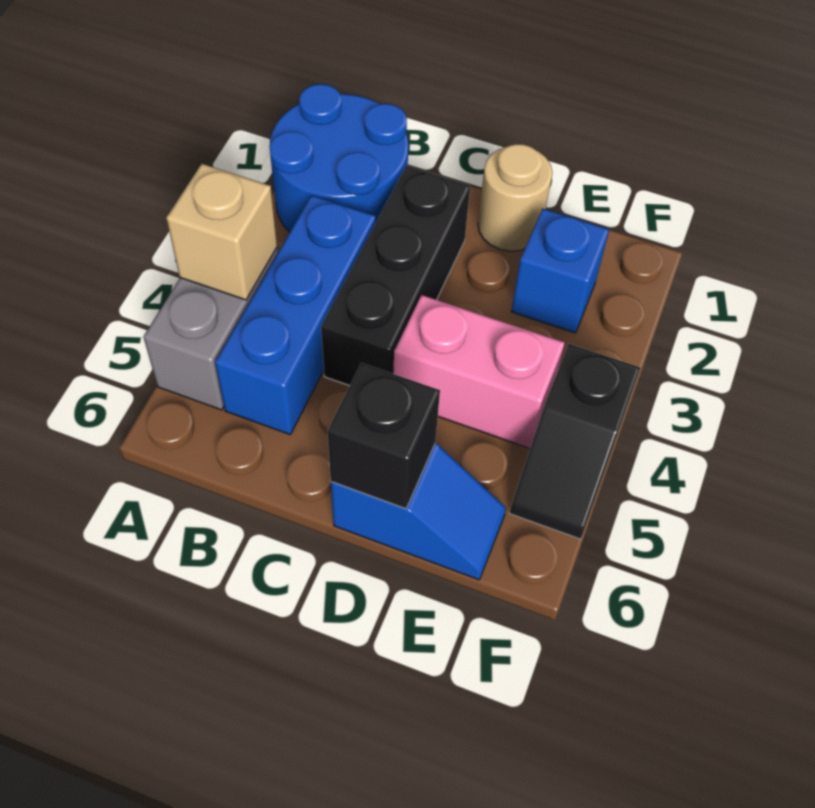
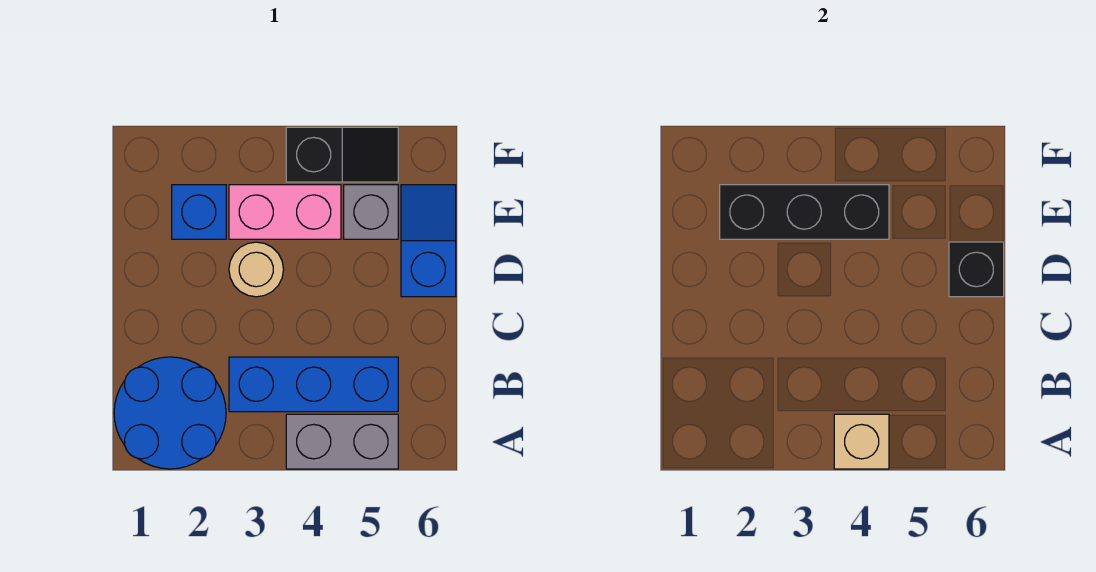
black 1x3 brick [321,166,470,386] -> black 1x3 brick moved to [720,185,889,239]
tan 1x1 round brick [478,144,552,251] -> tan 1x1 round brick moved to [229,242,284,297]
pink 1x2 brick [393,295,565,448] -> pink 1x2 brick turned to [229,185,341,239]
none -> grey 1x1 brick [344,185,398,239]

